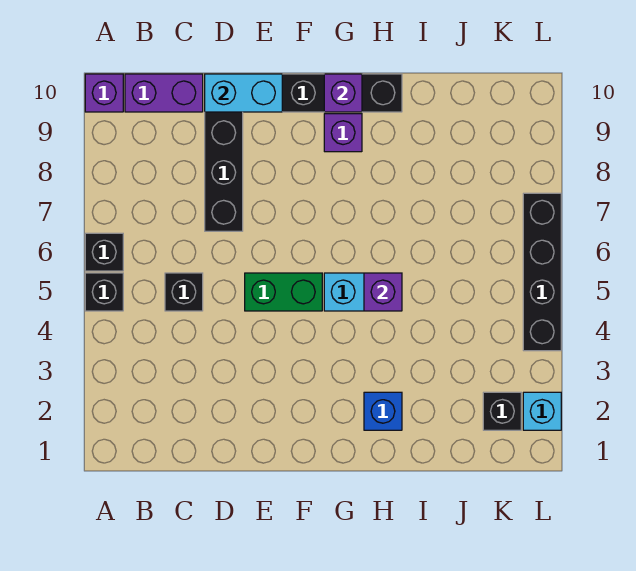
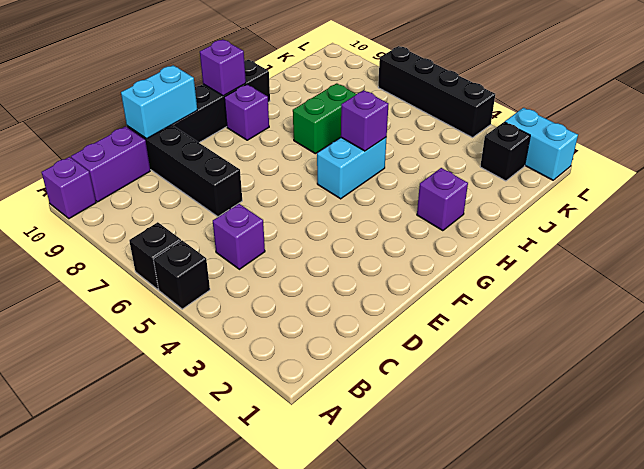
black 1x1 brick [165,273,203,311] -> purple 1x1 brick [213,204,265,269]
green 1x2 brick [245,273,322,311] -> green 1x2 brick moved to [293,83,356,154]
blue 1x1 brick [364,392,402,430] -> purple 1x1 brick [417,168,468,231]
cyan 1x1 brick [523,392,561,430] -> cyan 1x2 brick [505,108,578,180]

